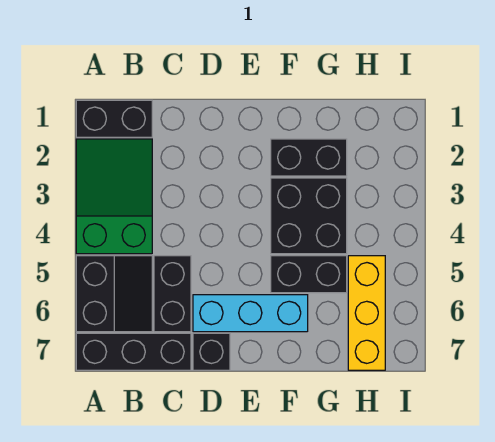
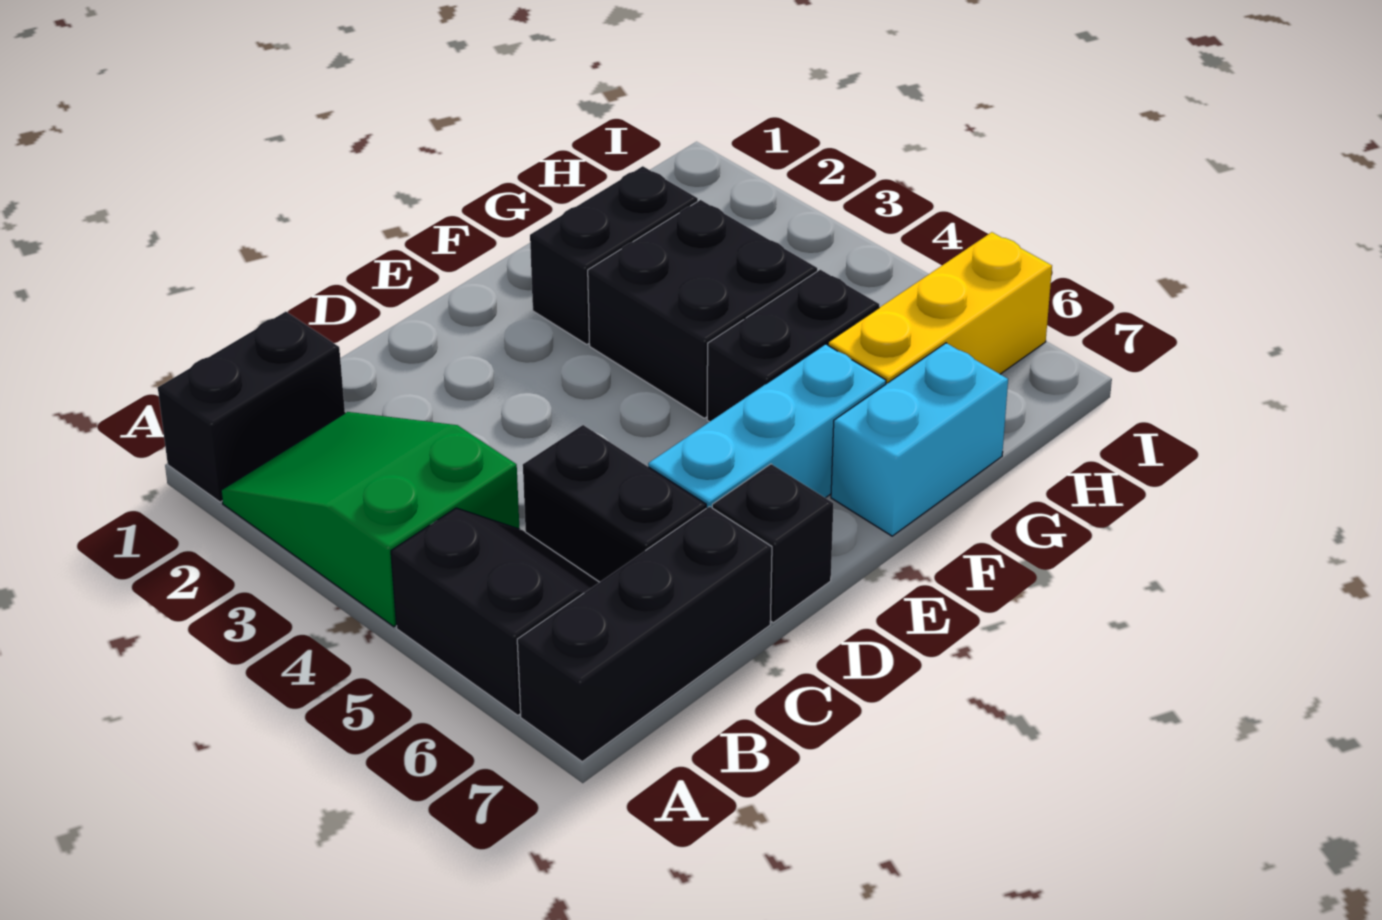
none -> cyan 1x2 brick [831,343,1008,536]
yellow 1x3 brick [348,256,385,370] -> yellow 1x3 brick turned to [828,232,1052,384]

